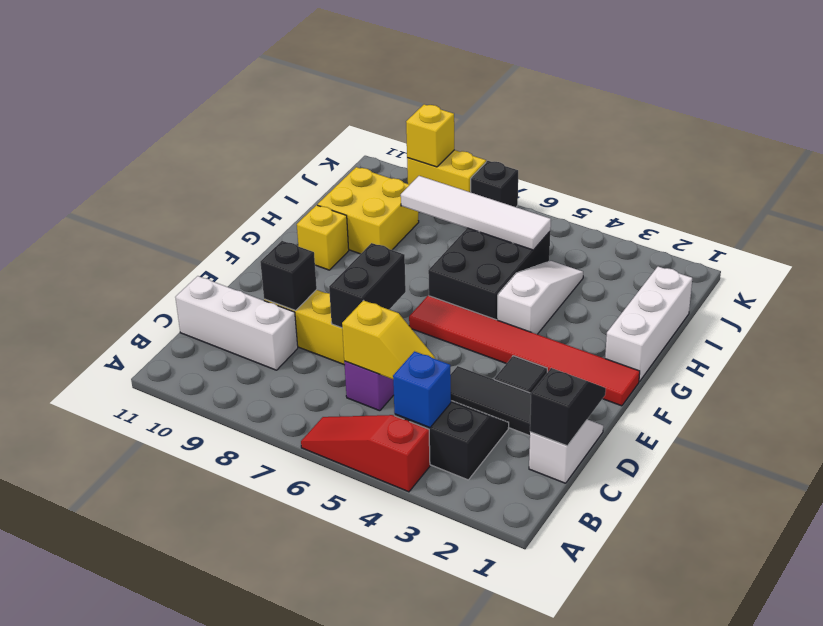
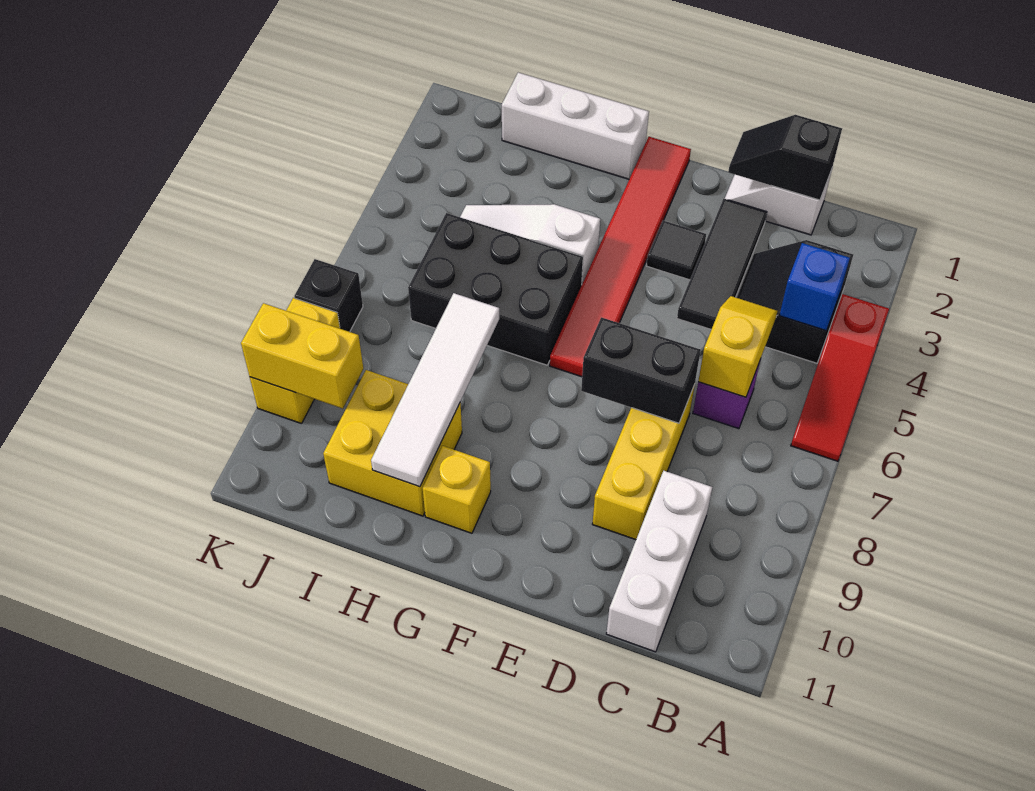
black 1x1 brick [260,241,317,311] -> none
white 1x4 tile [401,176,551,250] -> white 1x4 tile moved to [371,293,499,487]
yellow 1x1 brick [406,104,454,167] -> yellow 1x2 brick [241,303,363,409]

